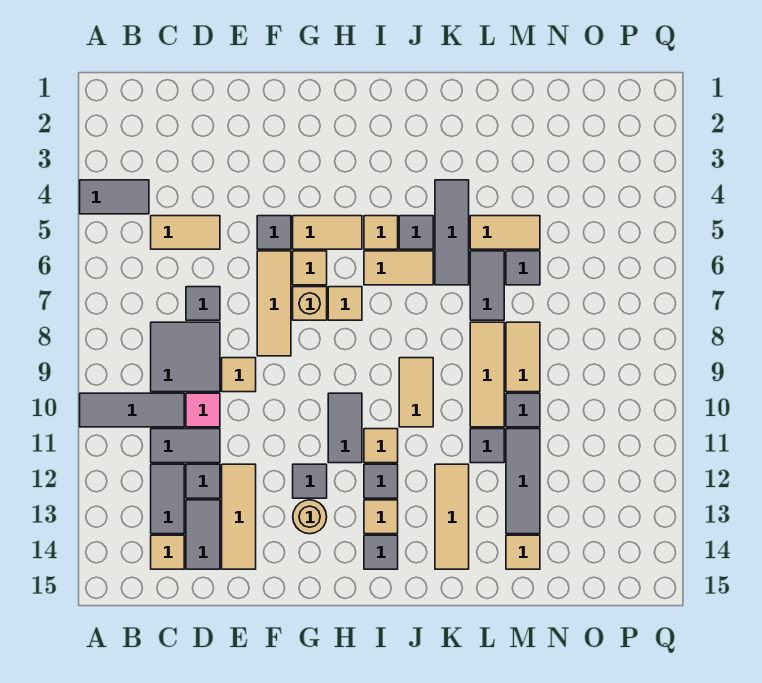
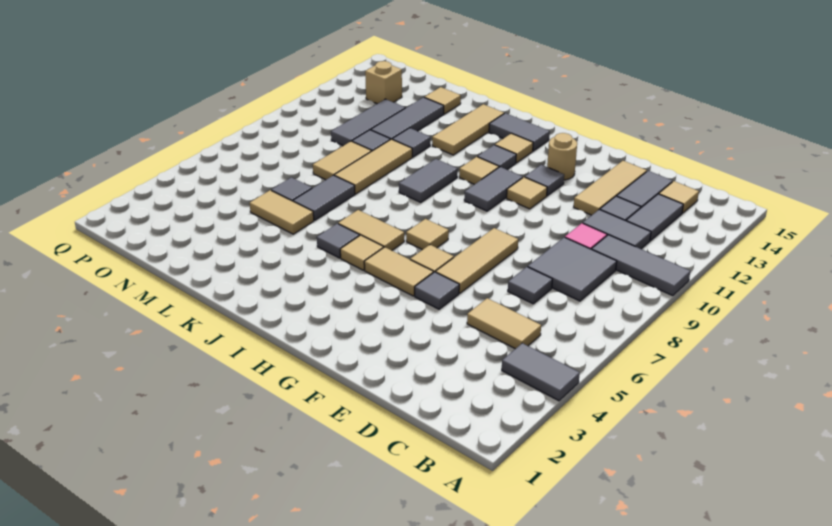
tan 1x1 tile [222,358,256,392] -> tan 1x1 tile moved to [507,177,547,209]
tan 1x1 brick [293,287,327,320] -> tan 1x1 brick moved to [365,61,402,104]
grey 1x1 tile [364,535,398,569] -> grey 1x2 tile [489,113,550,151]
tan 1x2 tile [399,358,433,427] -> grey 1x2 tile [399,159,458,203]
grey 1x3 tile [435,180,469,285] -> grey 1x3 tile moved to [331,99,405,146]

